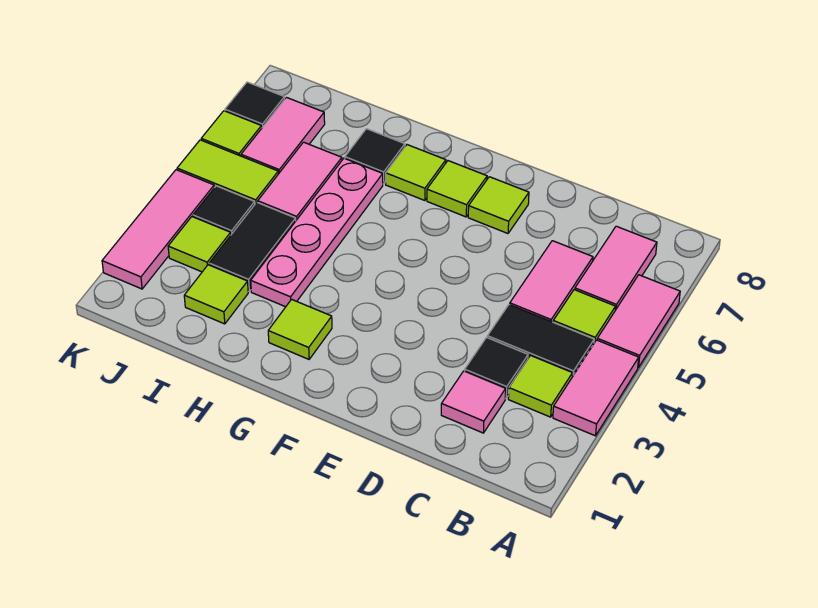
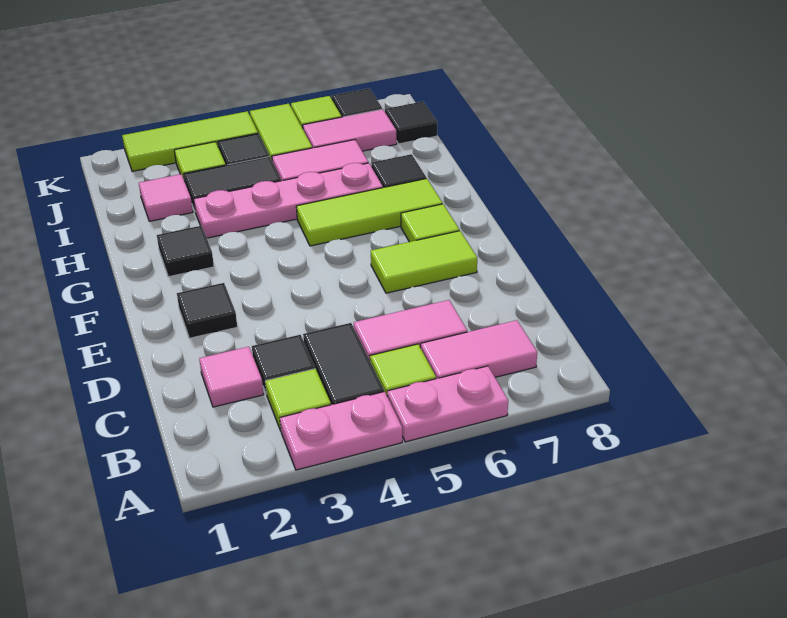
pink 1x2 tile [553,340,639,436] -> pink 1x2 plate [280,392,402,470]
pink 1x2 tile [597,275,680,367] -> pink 1x2 plate [387,366,508,442]
none -> black 1x1 tile [177,283,237,338]
lime 1x1 tile [468,177,529,233] -> lime 1x2 tile [371,231,477,293]
lime 1x1 tile [268,299,332,359] -> black 1x1 tile [157,226,214,277]
lime 1x1 tile [386,145,446,201] -> lime 1x3 tile [296,179,442,246]
lime 1x1 tile [184,265,248,324] -> pink 1x1 tile [139,174,193,221]
none -> black 1x1 tile [385,102,437,144]
pink 1x3 tile [102,170,214,289] -> lime 1x3 tile [122,111,258,171]

